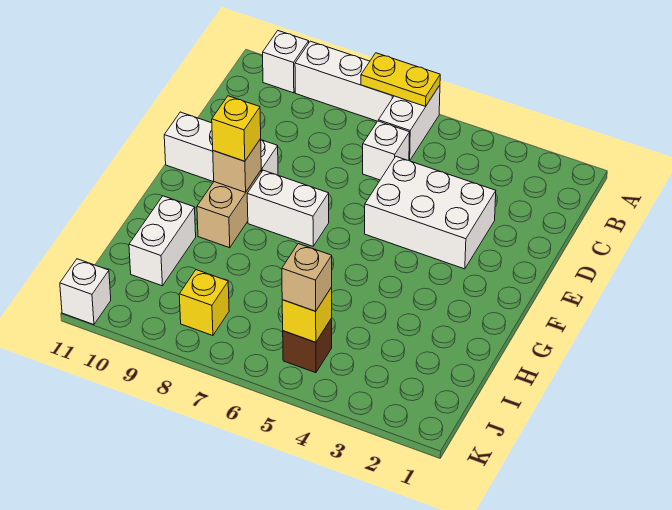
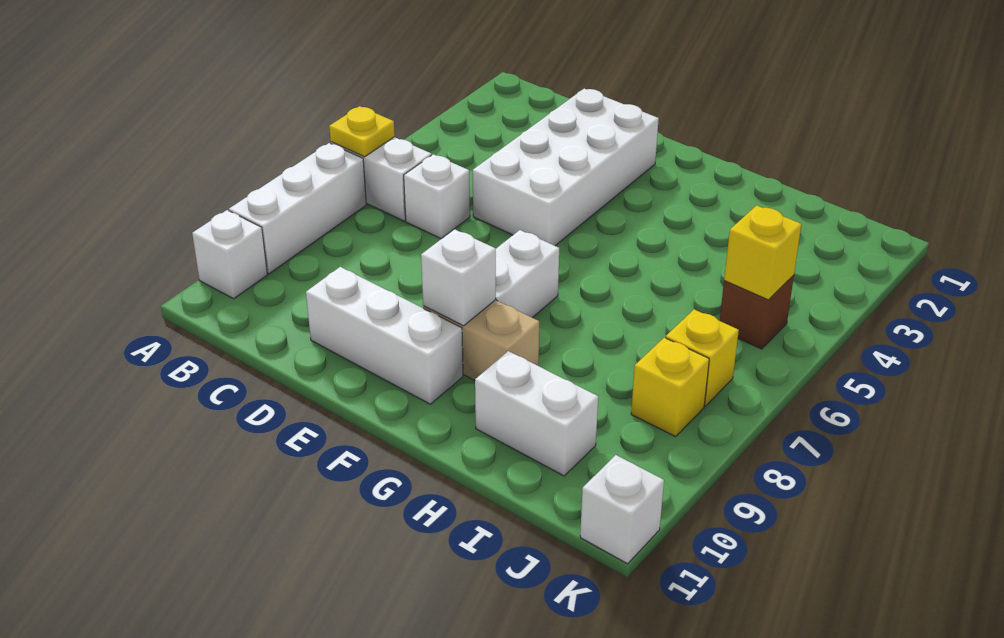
yellow 1x2 plate [361,53,440,106] -> yellow 1x1 plate [329,106,395,157]
white 2x3 brick [365,157,496,269] -> white 2x4 brick [473,89,659,246]
white 1x3 brick [164,112,278,182] -> white 1x3 brick turned to [306,267,463,404]
tan 1x1 brick [213,139,261,192] -> white 1x1 brick [421,229,496,326]
yellow 1x1 brick [212,96,261,161] -> yellow 1x1 brick moved to [666,309,739,406]
tan 1x1 brick [282,244,332,311] -> none

